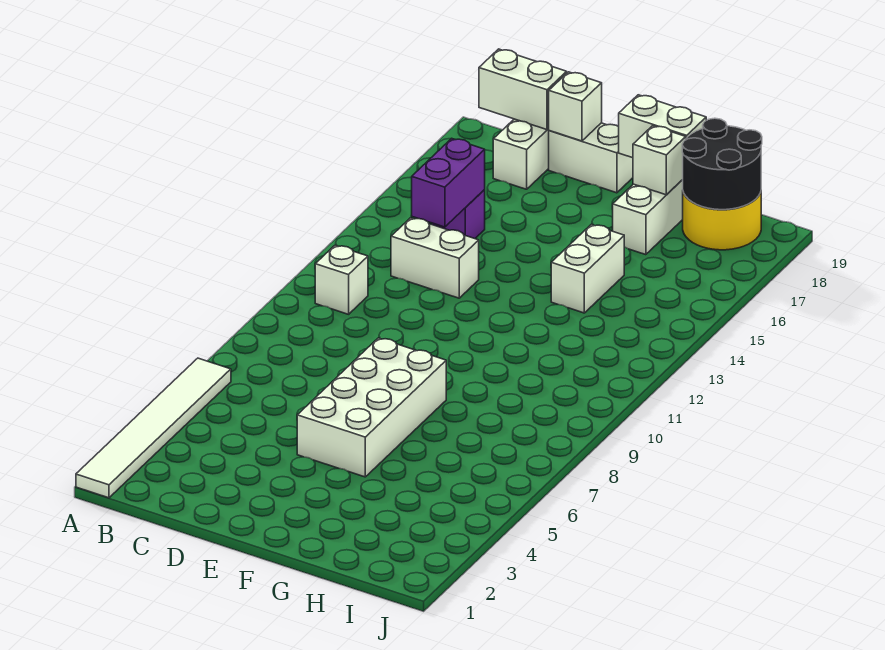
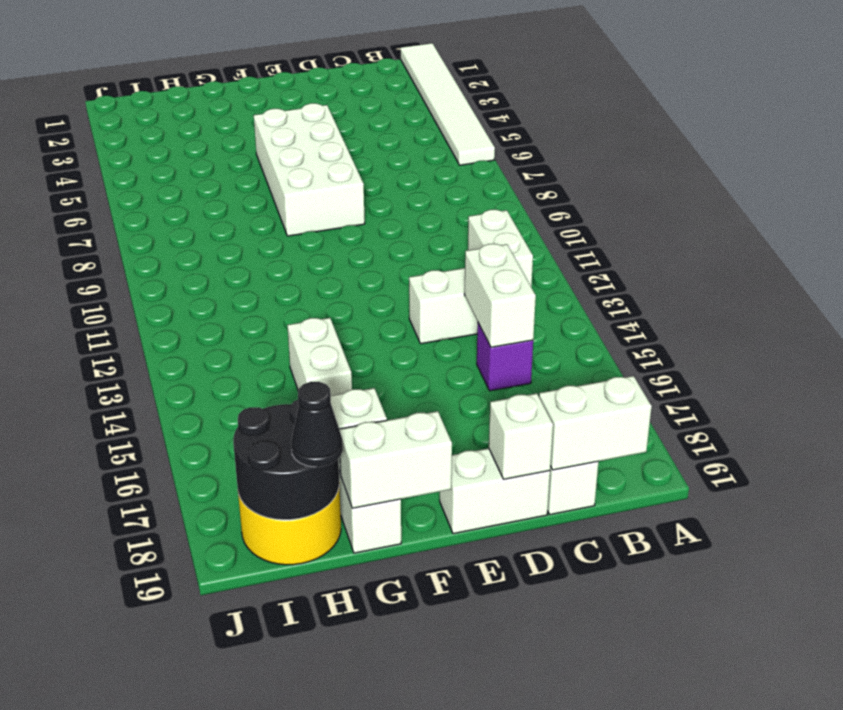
white 1x1 brick [315,245,368,314] -> white 1x2 brick [468,210,533,286]
purple 1x2 brick [411,138,485,227] -> white 1x2 brick [464,244,536,347]
none -> black 1x1 cone [291,382,343,467]

